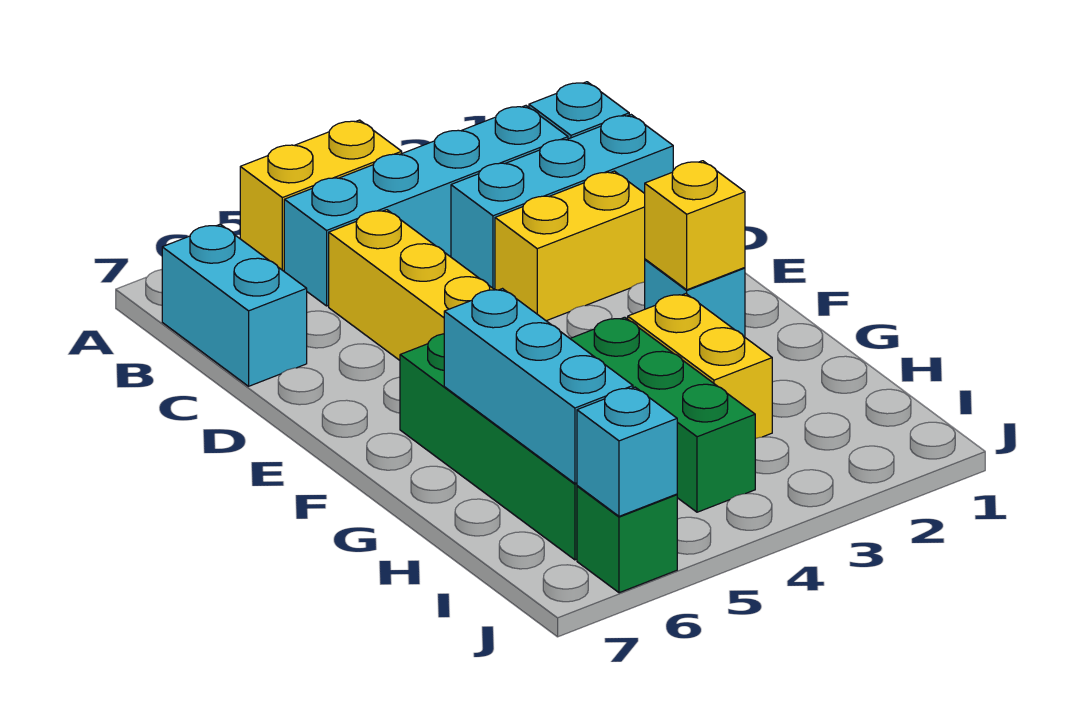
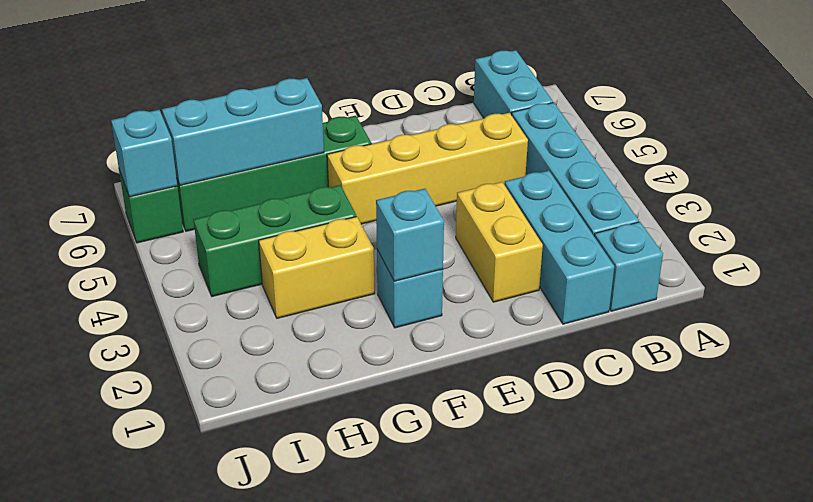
yellow 1x2 brick [240,120,402,271] -> none
cyan 1x2 brick [162,224,307,386] -> cyan 1x2 brick turned to [474,50,553,118]
yellow 1x1 brick [645,161,745,290] -> cyan 1x1 brick [376,189,444,281]

